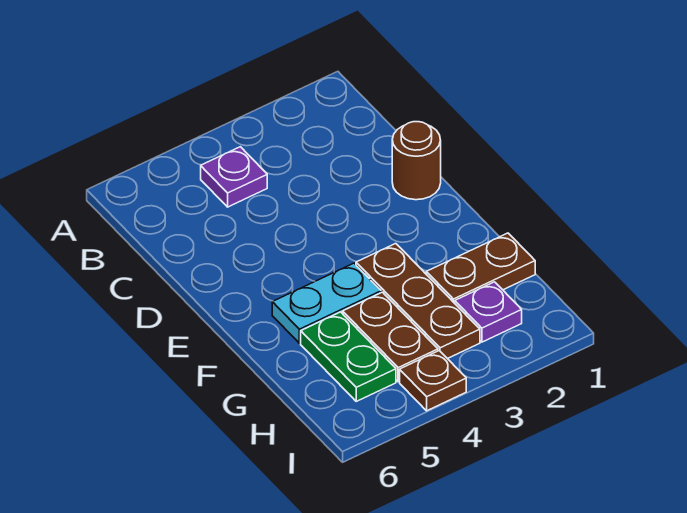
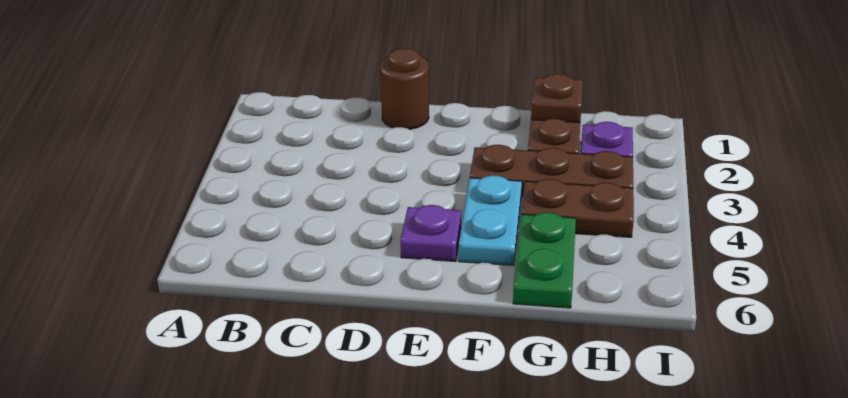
purple 1x1 plate [201,147,267,207] -> purple 1x1 plate moved to [400,205,461,262]
green 1x2 plate [301,312,396,401] -> green 1x2 plate turned to [513,212,576,308]
brown 1x1 plate [400,351,466,411] -> brown 1x1 plate moved to [531,74,583,123]

